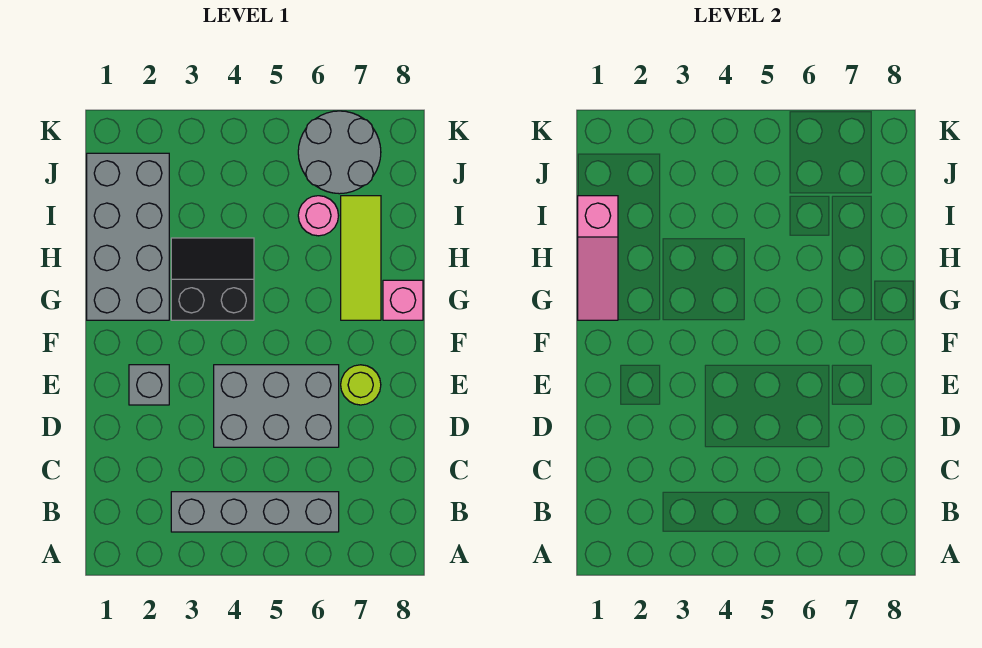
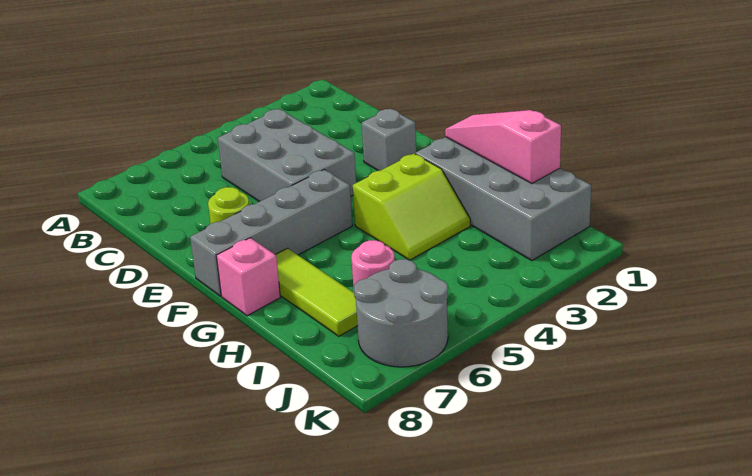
grey 1x4 brick [171,492,339,532] -> grey 1x4 brick moved to [190,170,352,296]
grey 2x3 brick [214,365,339,447] -> grey 2x3 brick turned to [218,109,356,202]
black 2x2 slope [171,238,254,320] -> lime 2x2 slope [353,154,470,260]

